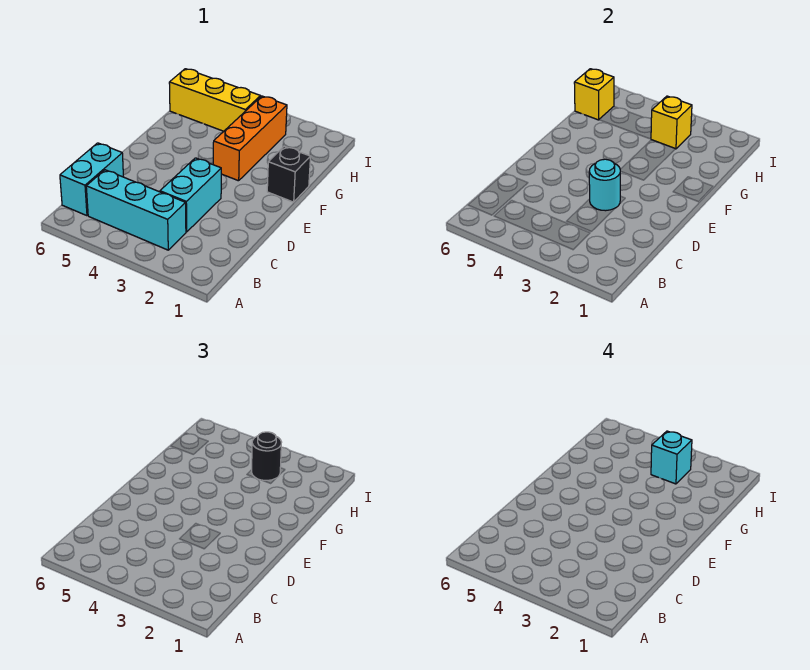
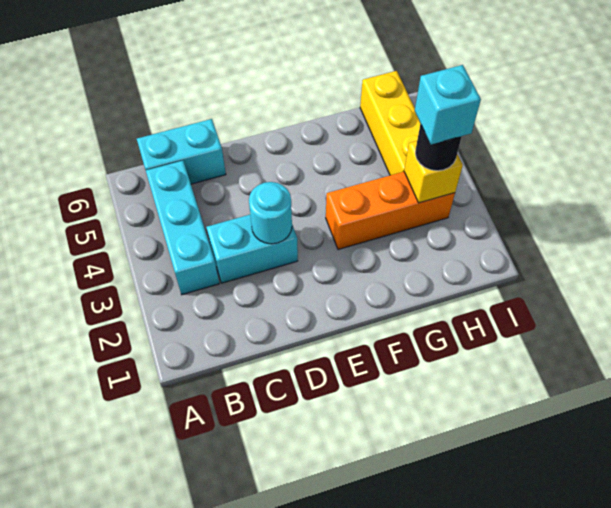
black 1x1 brick [267,146,311,202] -> none
yellow 1x1 brick [574,69,614,120] -> none

